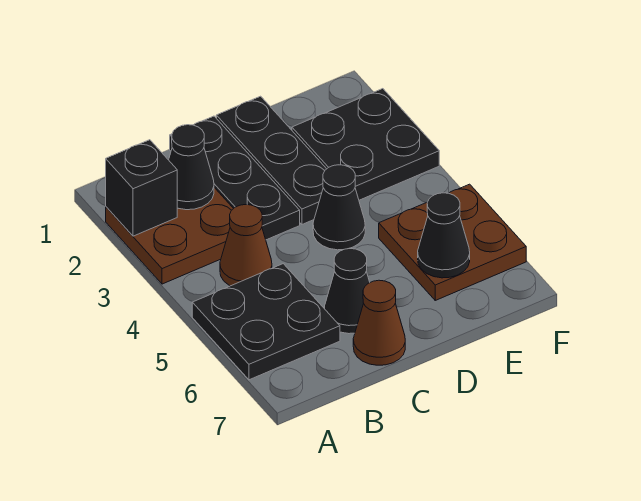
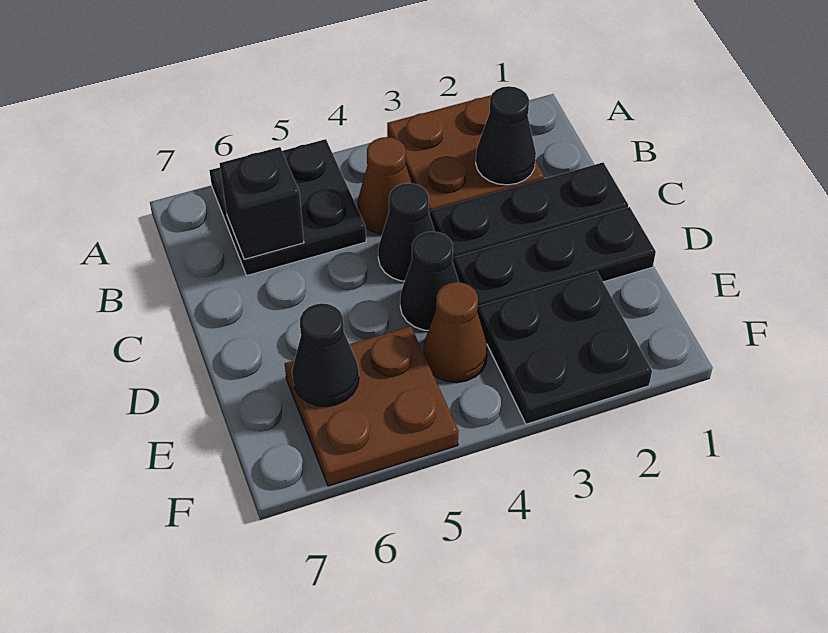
black 1x1 brick [106,140,177,236] -> black 1x1 brick moved to [220,147,304,259]
black 1x1 cone [324,249,370,334] -> black 1x1 cone moved to [378,183,435,281]
brown 1x1 cone [353,280,405,365] -> brown 1x1 cone moved to [423,282,488,383]

